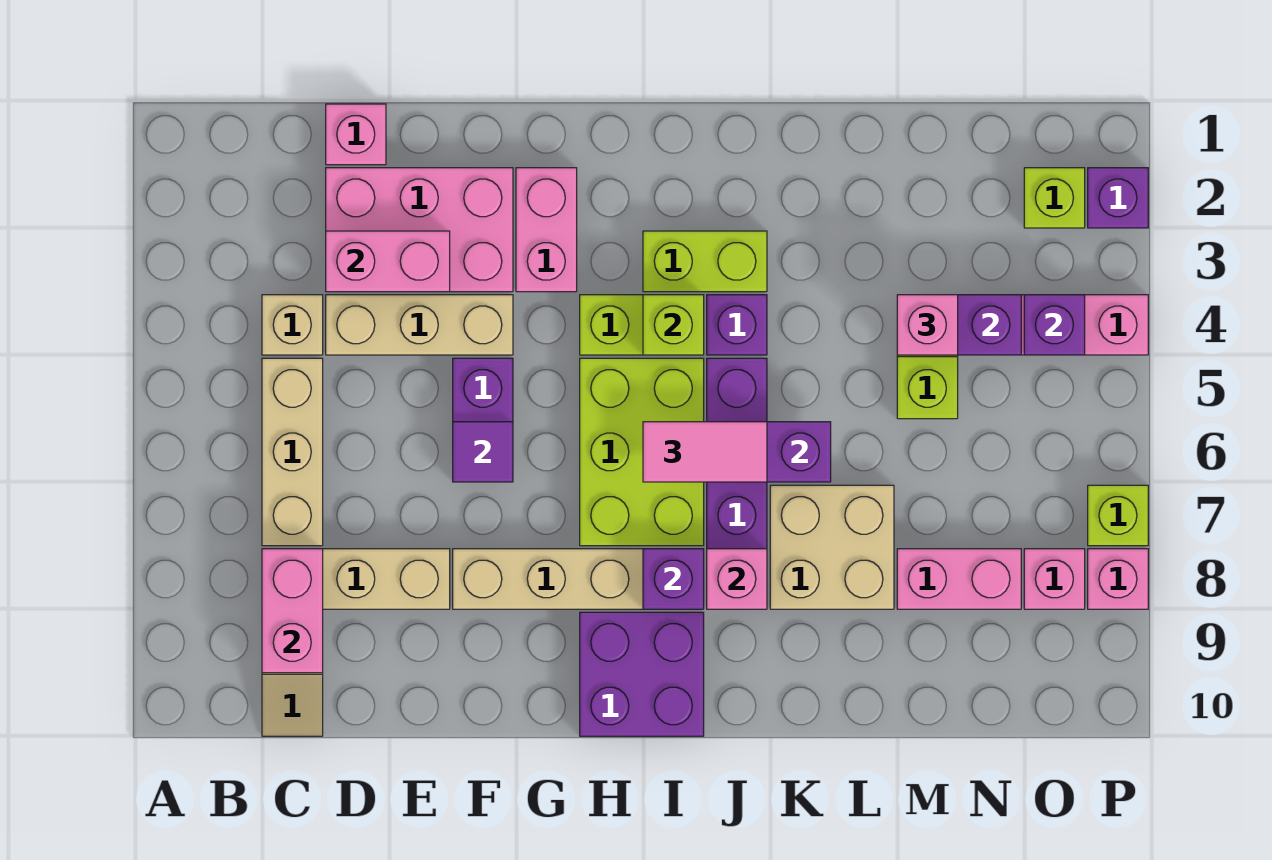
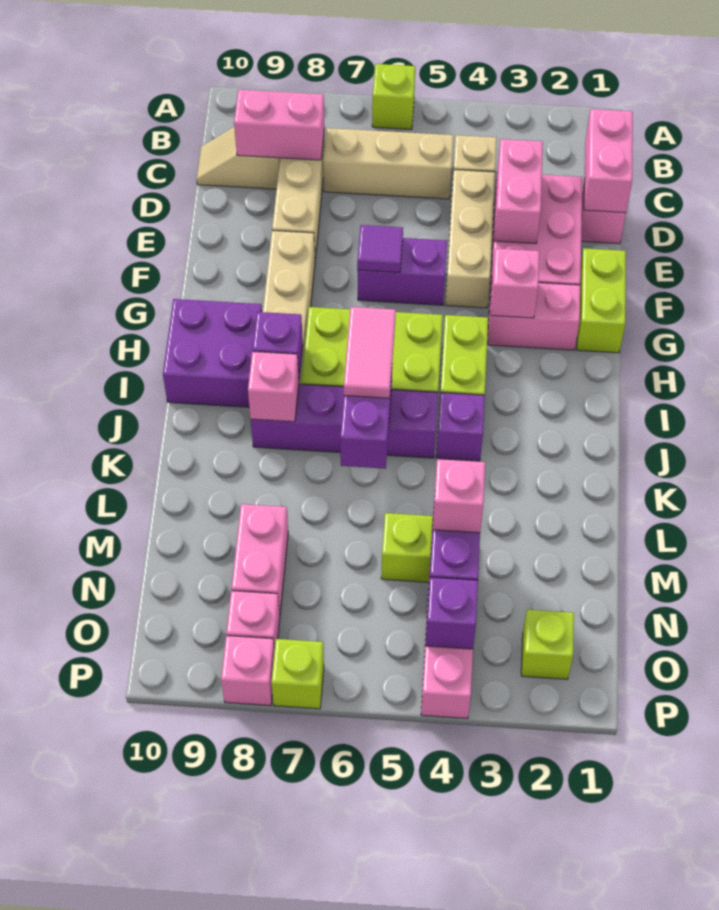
none -> pink 1x2 brick [584,109,633,213]
none -> pink 1x1 brick [491,249,539,318]
lime 1x2 brick [643,231,767,292] -> lime 1x2 brick moved to [577,248,626,353]
lime 1x1 brick [643,295,704,355] -> lime 1x1 brick moved to [372,64,415,130]
tan 2x2 brick [770,485,894,609] -> none
purple 1x1 brick [1088,168,1148,228] -> none

